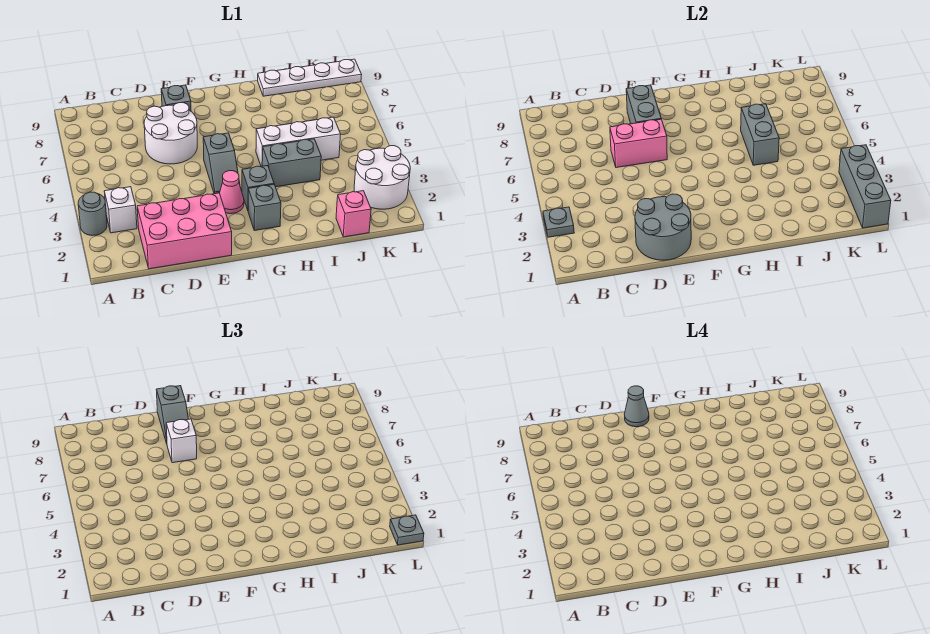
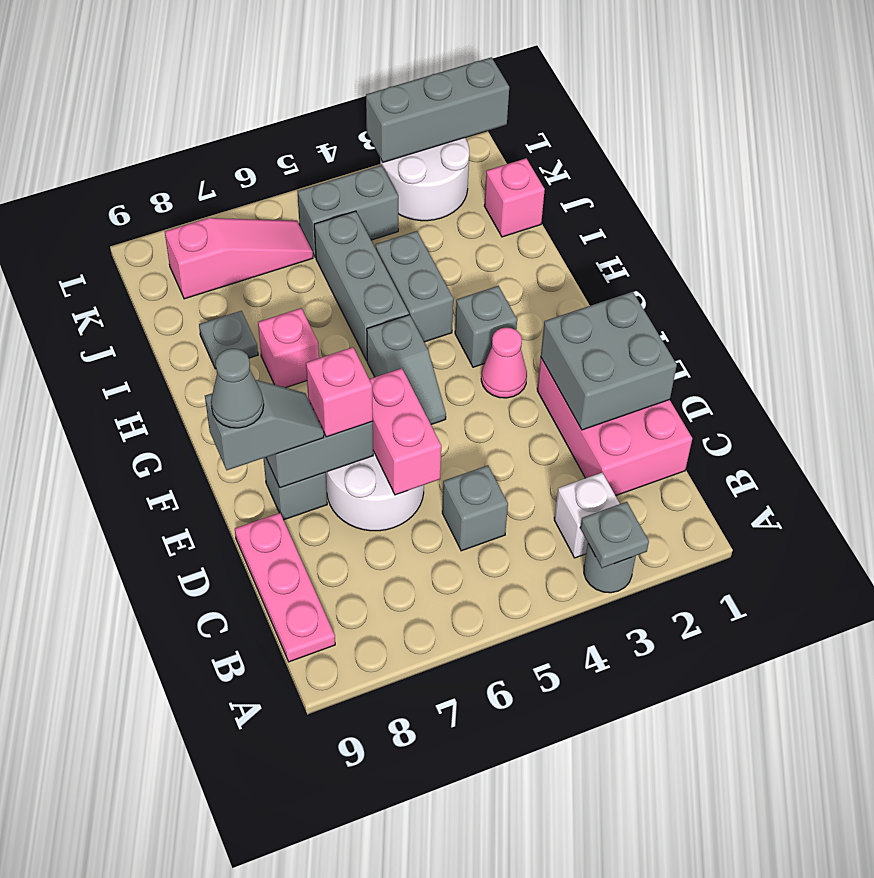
none -> pink 1x3 plate [235,513,335,662]
grey 2x2 round brick [635,194,691,260] -> grey 2x2 brick [541,292,677,430]
white 1x1 brick [166,419,197,463] -> pink 1x1 brick [306,347,373,437]
grey 1x2 slope [203,133,240,194] -> grey 1x2 slope turned to [367,315,446,424]
grey 1x1 brick [248,184,281,231] -> grey 1x1 brick moved to [442,465,508,551]
white 1x3 brick [256,117,341,166] -> grey 1x3 brick [314,211,409,361]
none -> pink 1x1 brick [258,308,319,388]
grey 1x2 brick [741,104,779,165] -> grey 1x2 brick moved to [298,165,398,258]
white 1x4 plate [258,59,362,96] -> none
none -> pink 1x3 slope [165,218,313,299]
grey 1x1 plate [390,515,424,545] -> grey 1x1 plate moved to [199,311,258,369]

